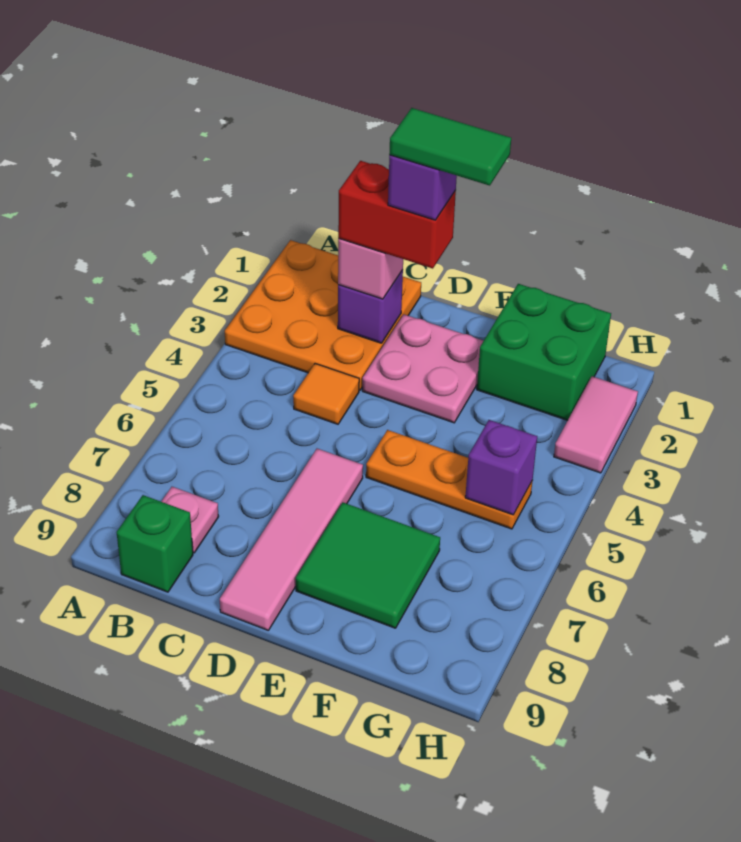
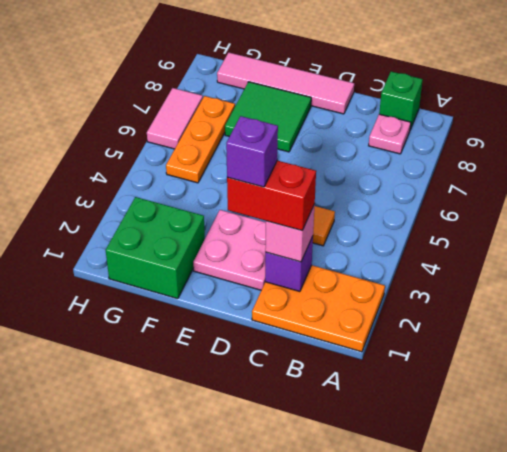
orange 3x3 plate [225,240,421,391] -> orange 2x3 plate [252,265,385,352]
green 1x2 tile [389,108,511,186] -> none
pink 1x4 tile [220,449,363,631] -> pink 1x4 tile turned to [217,52,354,114]
orange 1x3 plate [366,430,532,529] -> orange 1x3 plate turned to [166,96,235,183]
purple 1x1 brick [465,420,537,515] -> none
pink 1x2 tile [554,376,638,473] -> pink 1x2 tile moved to [147,88,203,149]

